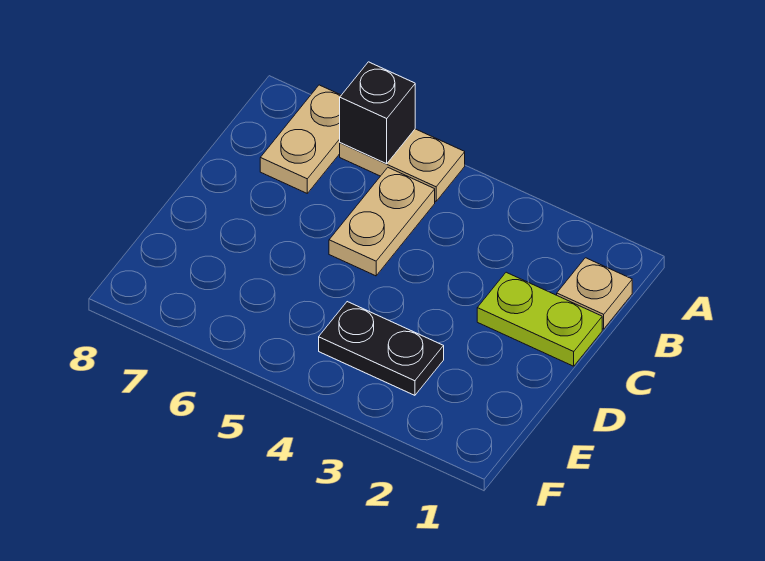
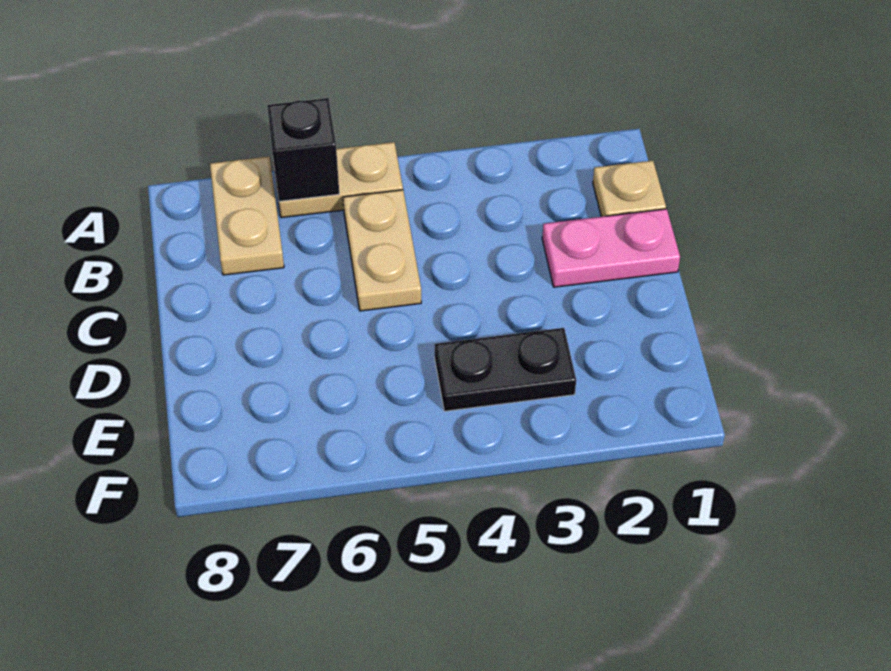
lime 1x2 plate [477,272,602,366] -> pink 1x2 plate [542,209,680,287]

